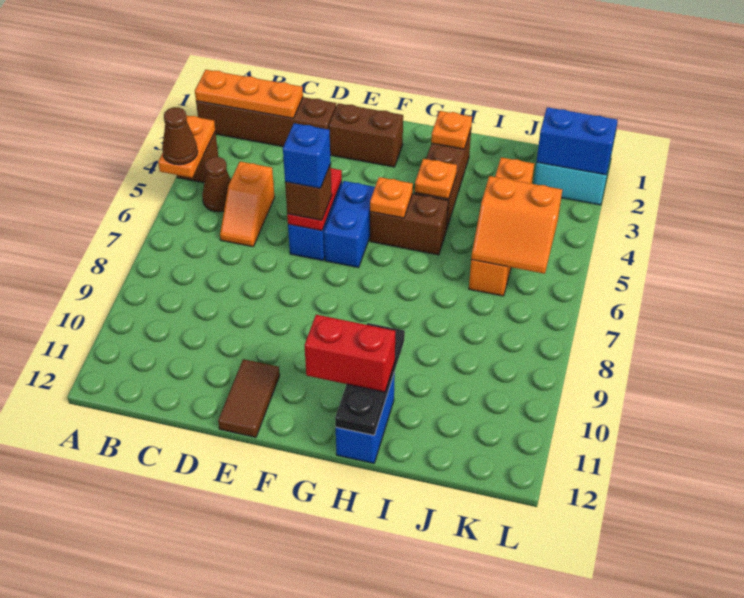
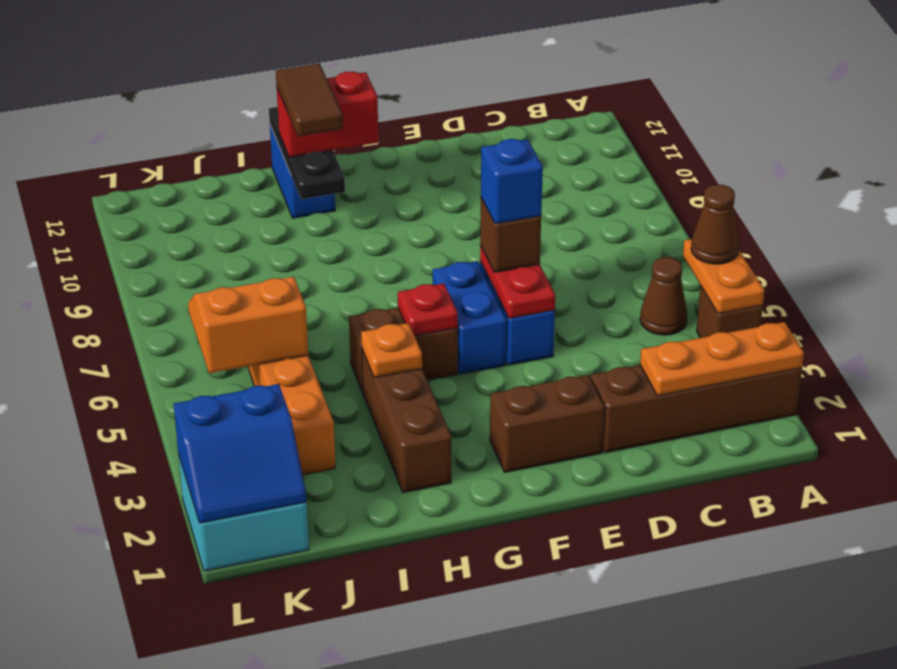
orange 1x2 slope [220,162,275,247] -> none
brown 1x2 tile [218,359,280,437] -> brown 1x2 tile moved to [276,64,343,136]
orange 1x1 plate [370,177,413,218] -> red 1x1 plate [398,283,458,336]
orange 1x1 plate [431,111,472,149] -> none

